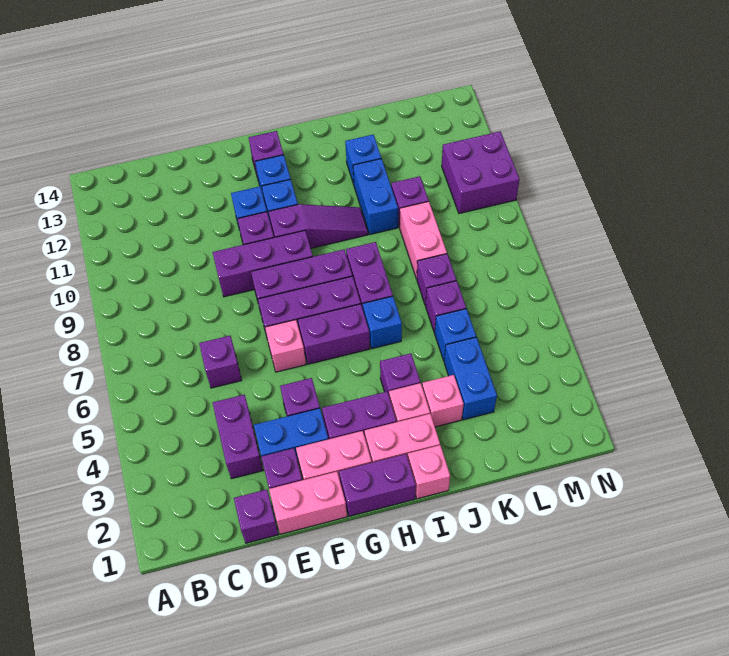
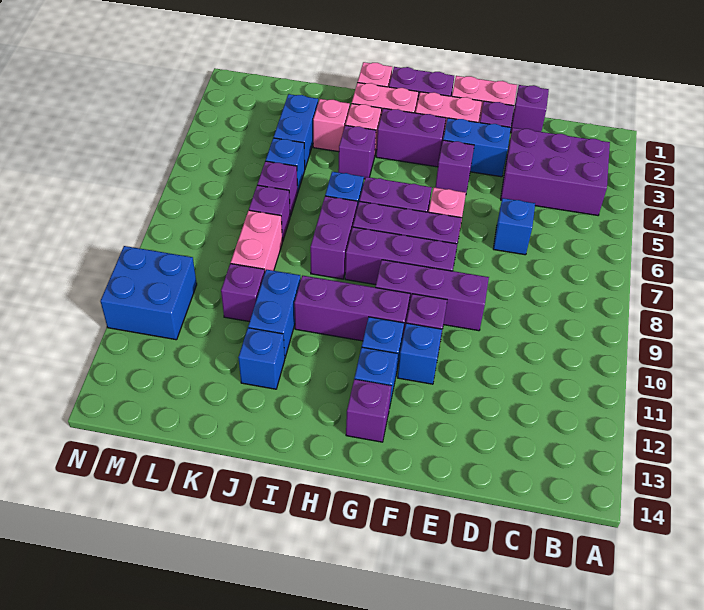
purple 1x2 brick [213,395,263,479] -> purple 2x3 brick [501,128,610,215]
purple 1x1 brick [199,336,242,388] -> blue 1x1 brick [493,198,535,255]
purple 1x3 slope [269,204,368,248] -> purple 1x3 brick [294,276,410,341]
purple 2x2 brick [442,132,519,213] -> blue 2x2 brick [100,246,197,340]

